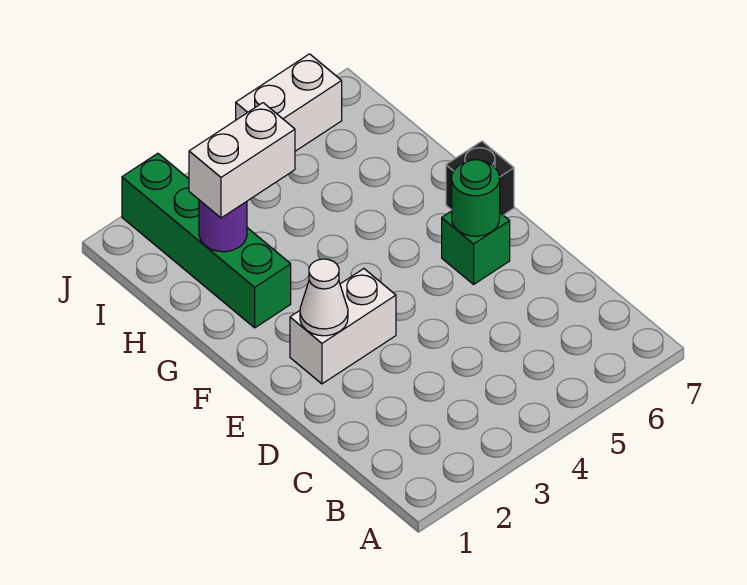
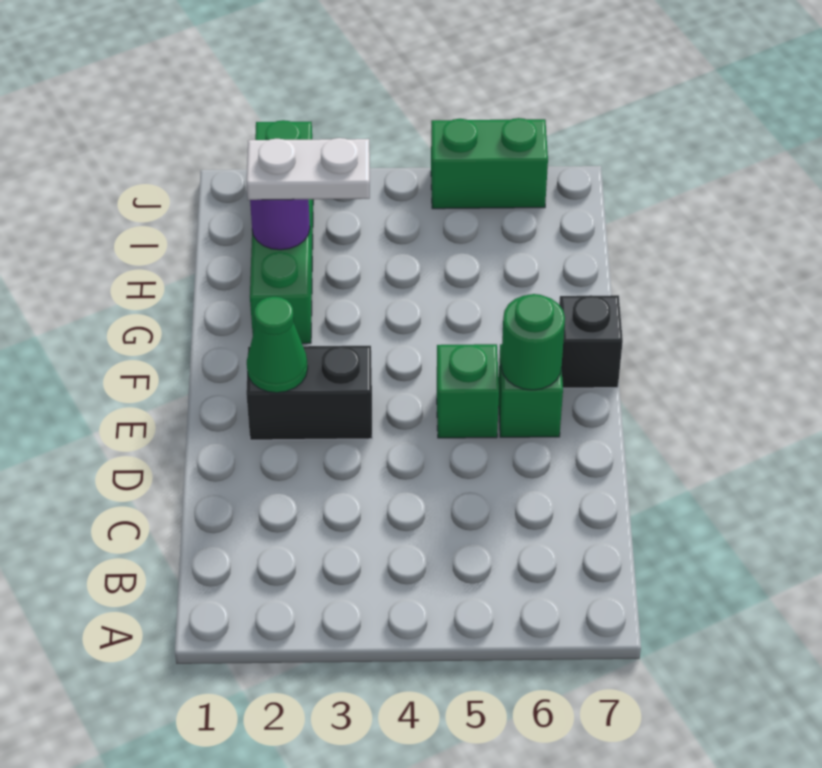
white 1x2 brick [290,269,396,384] -> black 1x2 brick [246,346,372,440]
white 1x1 cone [300,259,348,336] -> green 1x1 cone [247,297,308,393]
none -> green 1x1 brick [437,344,499,438]
white 1x2 brick [189,103,295,218] -> white 1x2 plate [247,138,370,200]
white 1x2 brick [236,54,342,151] -> green 1x2 brick [431,118,548,209]

